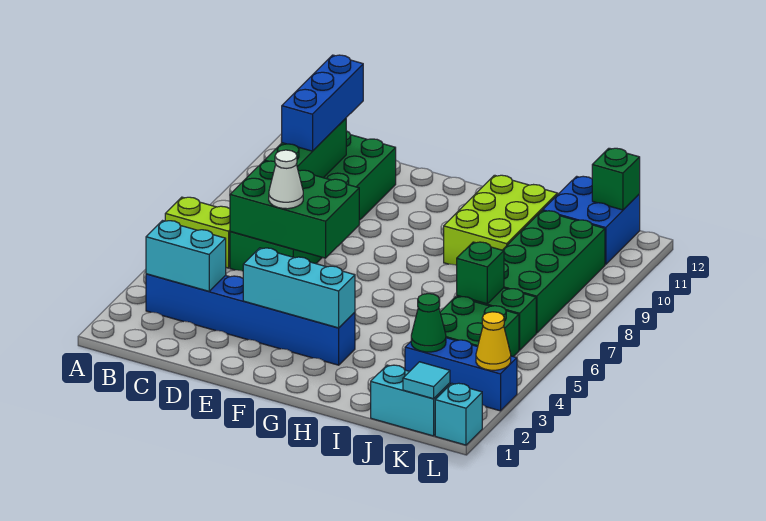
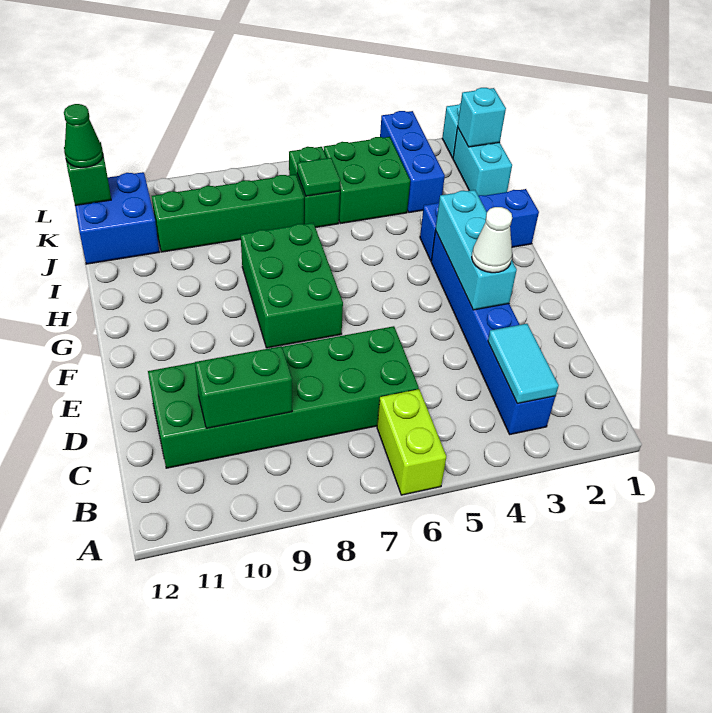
cyan 1x2 brick [146,221,226,291] -> cyan 1x2 tile [488,324,559,403]
green 2x3 brick [230,161,359,258] -> green 2x3 brick moved to [241,223,343,348]
green 1x3 brick [265,118,346,178] -> green 1x2 brick [195,346,292,428]
blue 1x3 brick [282,55,363,151] -> blue 1x3 brick moved to [420,189,539,260]
white 1x1 cone [269,150,303,209] -> white 1x1 cone moved to [472,207,512,273]
lime 2x3 brick [444,175,558,265] -> none
green 1x1 cone [411,294,446,352] -> green 1x1 cone moved to [64,104,103,168]
green 1x1 brick [457,242,504,304] -> green 1x1 tile [297,158,340,196]
green 2x4 brick [503,211,605,333] -> green 1x4 brick [152,174,304,252]
cyan 1x1 tile [403,362,450,399] -> cyan 1x1 brick [458,88,506,147]
yellow 1x1 cone [476,312,511,370] -> none

